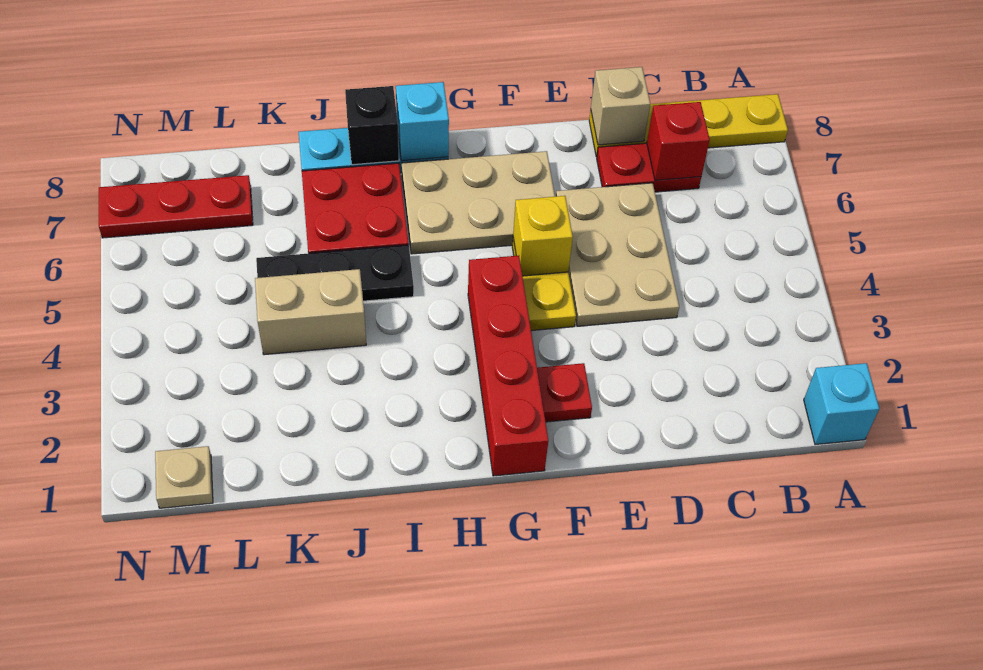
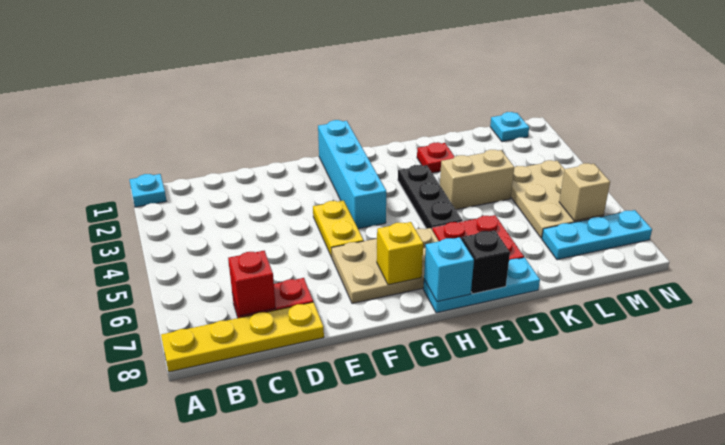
cyan 1x1 brick [804,363,879,445] -> cyan 1x1 plate [129,174,166,207]
tan 2x3 plate [556,183,679,326] -> tan 2x3 plate moved to [511,160,604,238]
tan 1x1 brick [591,67,650,145] -> tan 1x1 brick moved to [559,163,610,221]
red 1x1 plate [537,363,592,422] -> red 1x1 plate moved to [417,142,455,173]
yellow 1x1 brick [513,196,573,276] -> yellow 1x1 brick moved to [377,222,423,285]
red 1x4 brick [468,256,548,476] -> cyan 1x4 brick [318,120,386,229]
black 1x3 plate [256,245,414,301] -> black 1x3 plate turned to [398,165,463,229]
red 1x3 plate [99,175,253,238] -> cyan 1x3 plate [542,210,652,260]
tan 1x1 plate [155,446,213,508] -> cyan 1x1 plate [490,112,529,142]

